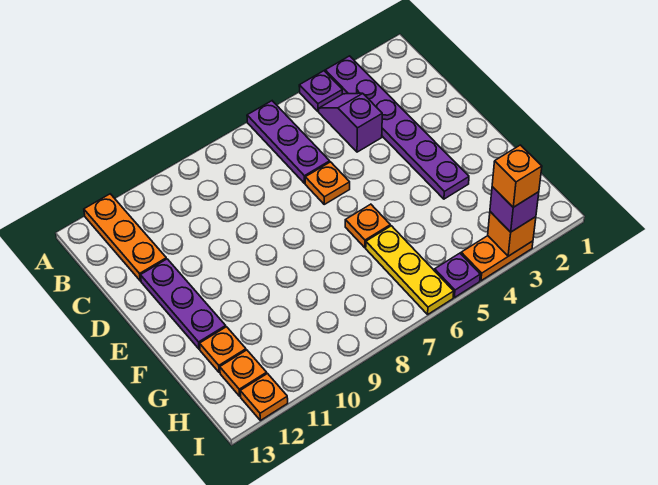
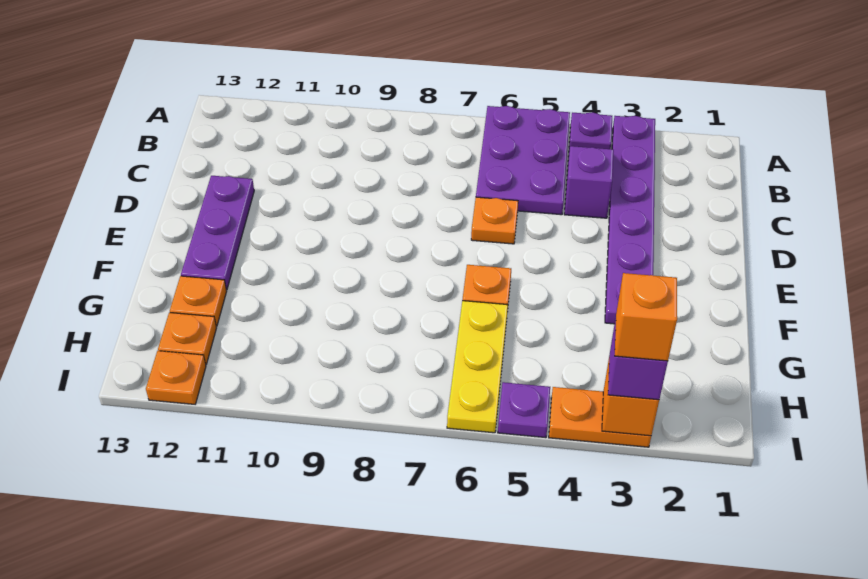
purple 1x3 plate [247,101,330,183] -> purple 2x3 plate [476,106,570,215]
orange 1x3 plate [84,194,166,281] -> none

